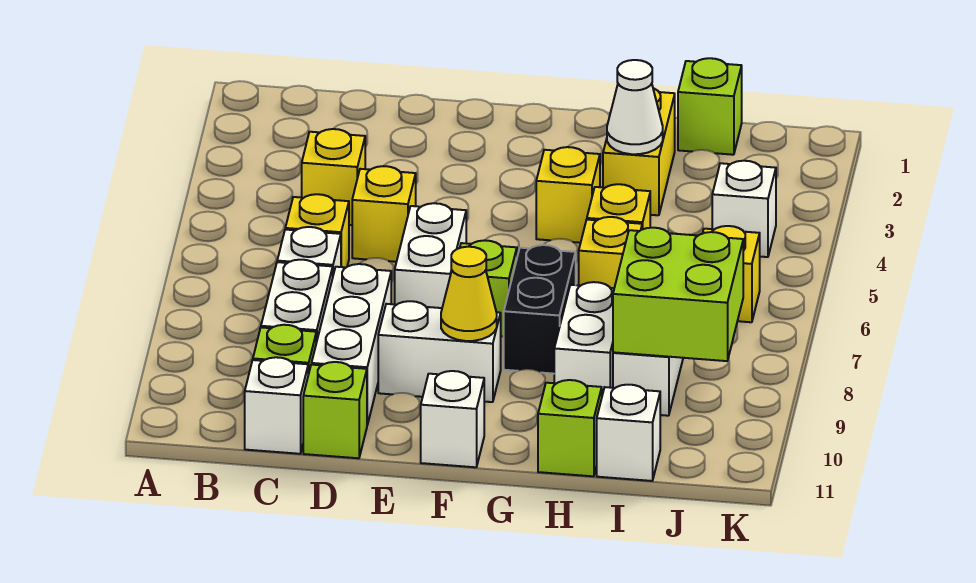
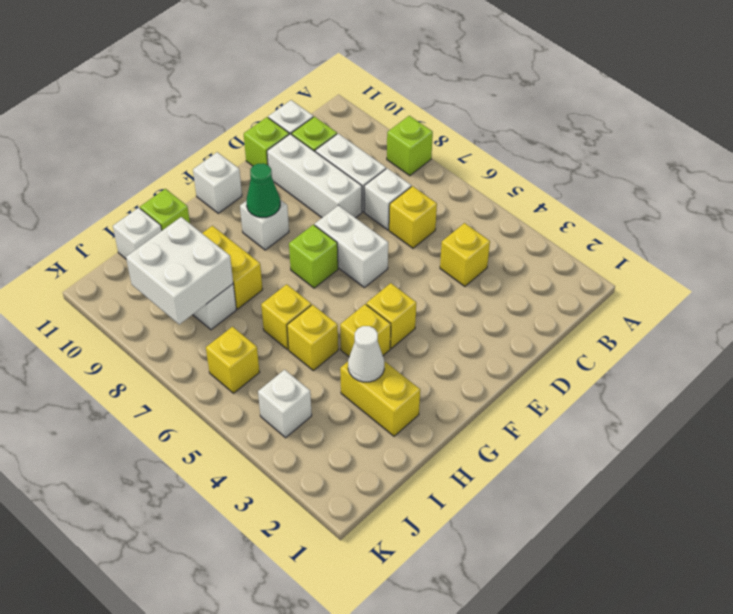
yellow 1x1 brick [352,166,416,262] -> yellow 1x1 brick moved to [366,283,416,348]
white 1x2 brick [378,301,501,402] -> white 1x1 brick [240,200,289,250]
yellow 1x1 cone [441,247,497,341] -> green 1x1 cone [246,163,280,217]
black 1x2 brick [504,245,576,374] -> none
white 1x2 brick [554,282,614,395] -> yellow 1x2 brick [202,226,263,309]
lime 1x1 brick [678,58,742,155] -> lime 1x1 brick moved to [387,116,433,176]
lime 2x2 brick [613,228,743,361] -> white 2x2 brick [126,217,233,325]

